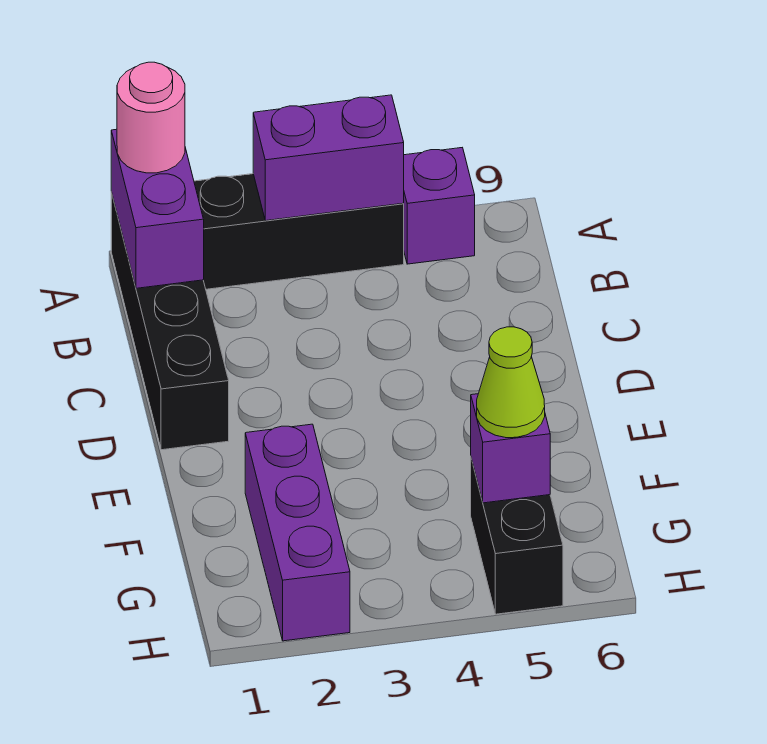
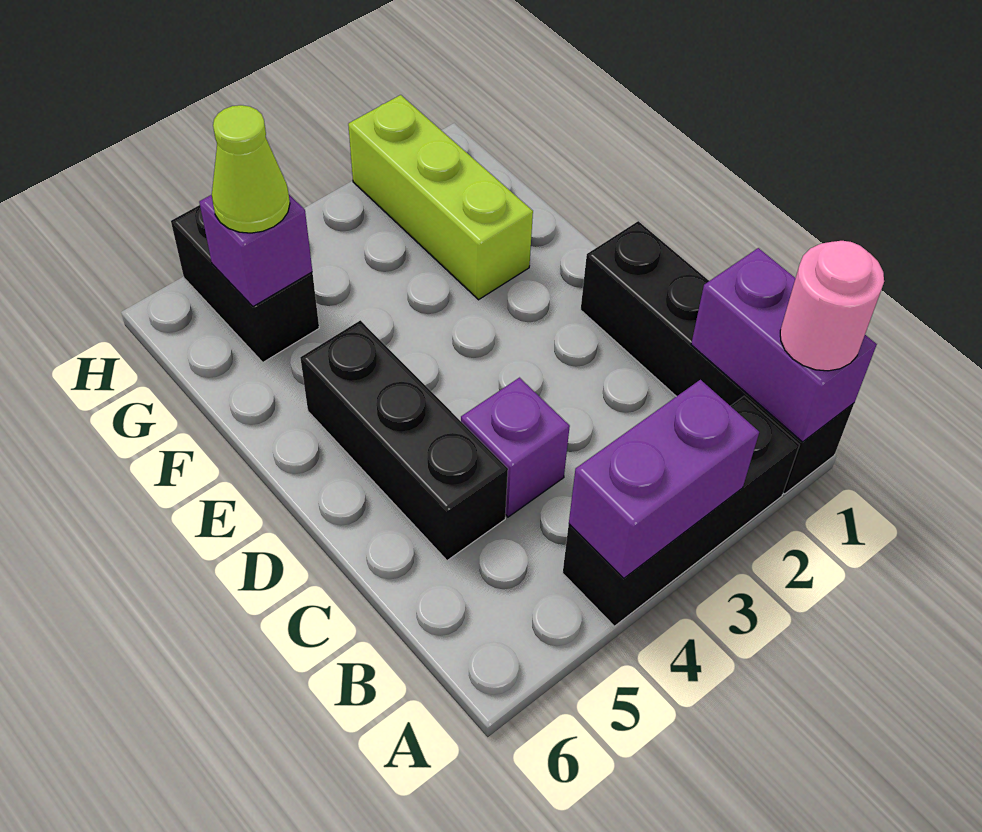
purple 1x1 brick [404,148,475,264] -> purple 1x1 brick moved to [461,378,570,517]
none -> black 1x3 brick [300,320,508,561]
purple 1x3 brick [245,424,350,641] -> lime 1x3 brick [348,95,533,300]

